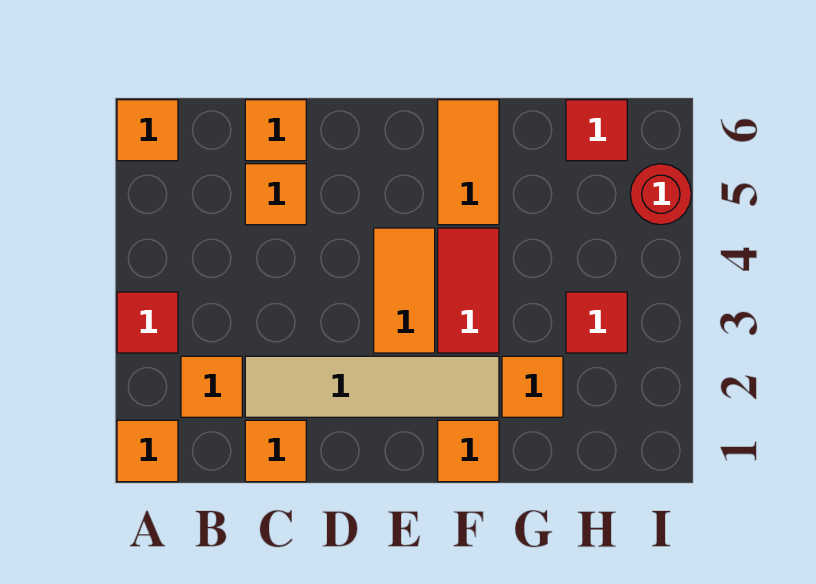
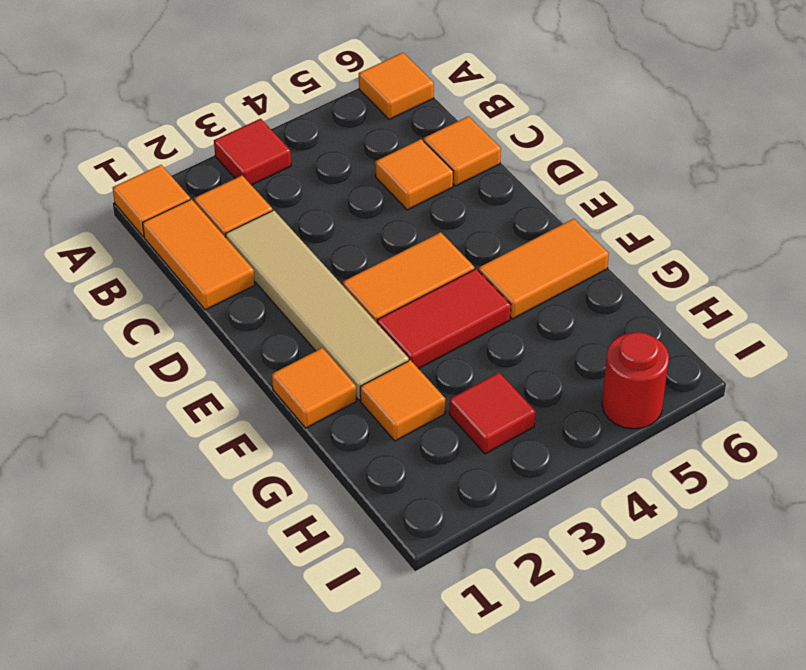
orange 1x1 tile [245,420,306,482] -> orange 1x2 tile [143,199,255,310]
red 1x1 tile [566,100,627,161] -> none

